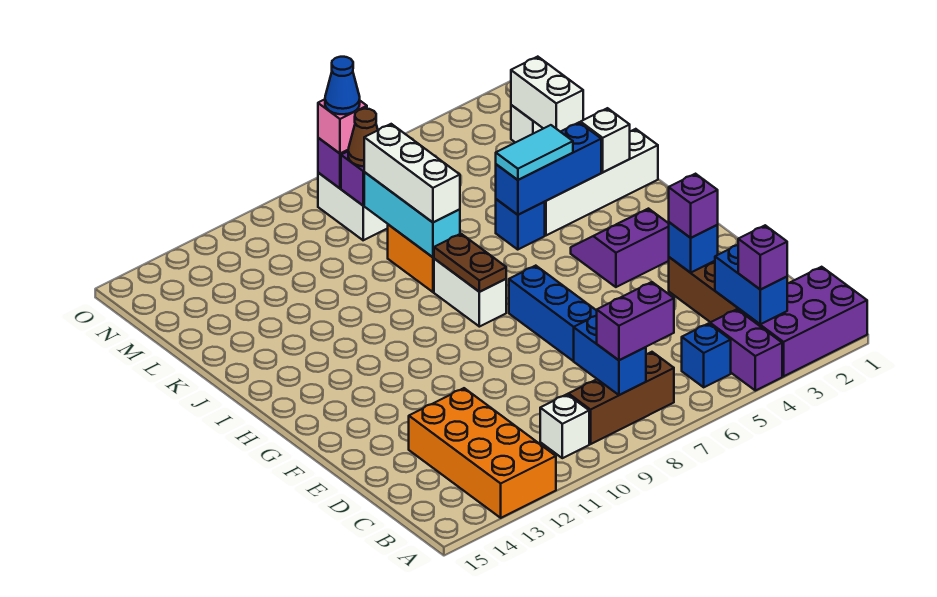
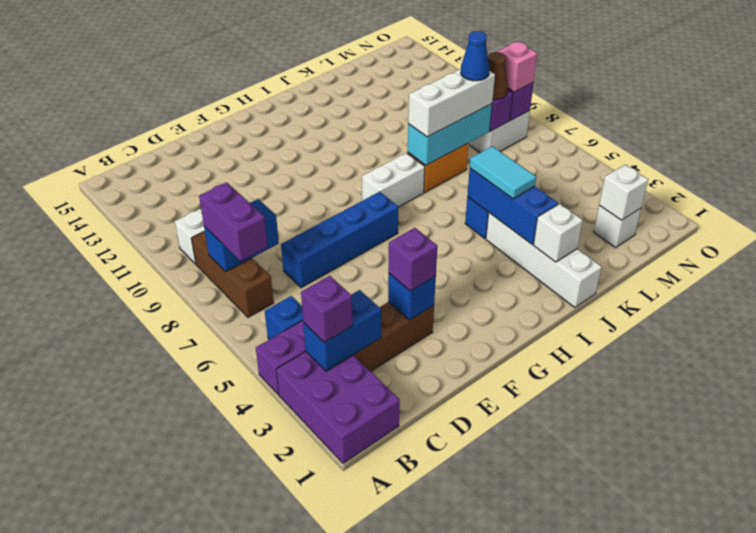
orange 2x4 brick [409,388,556,518] -> none
purple 2x2 slope [571,209,669,287] -> none
brown 1x2 plate [434,234,506,292] -> none
white 1x2 brick [511,57,583,132] -> white 1x1 brick [599,165,648,220]
blue 1x1 cone [325,57,360,114] -> blue 1x1 cone moved to [461,31,489,81]

